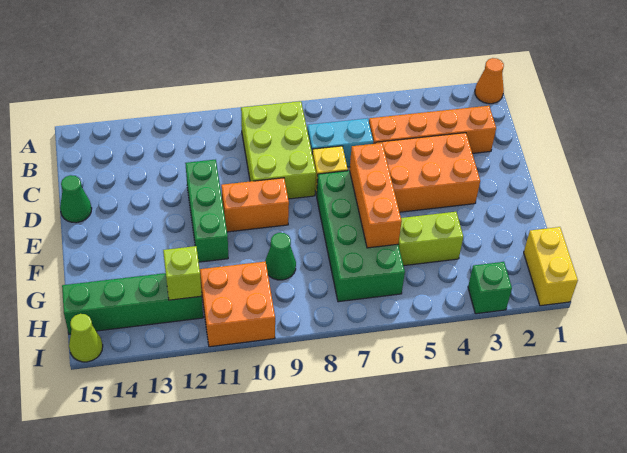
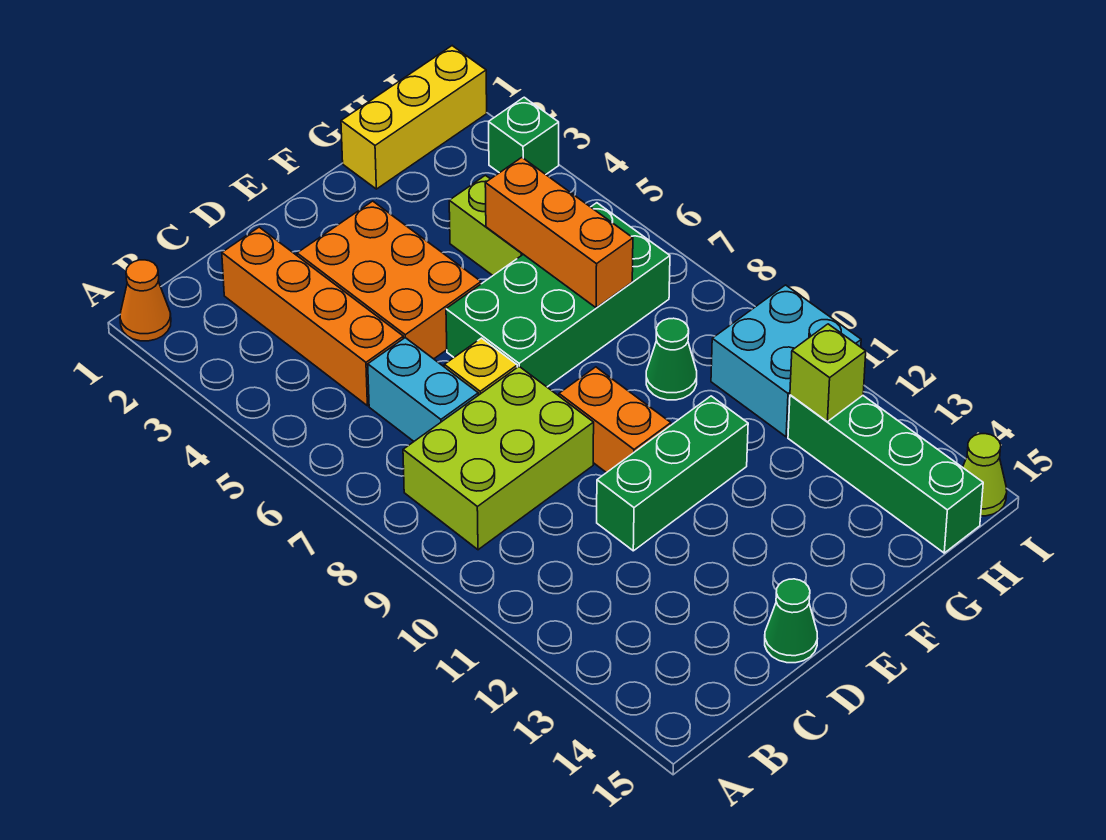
orange 1x3 brick [350,143,402,248] -> orange 1x3 brick turned to [485,158,633,308]
yellow 1x2 brick [524,227,578,306] -> yellow 1x3 brick [341,46,487,189]
orange 2x2 brick [200,262,275,347] -> cyan 2x2 brick [711,285,861,437]

